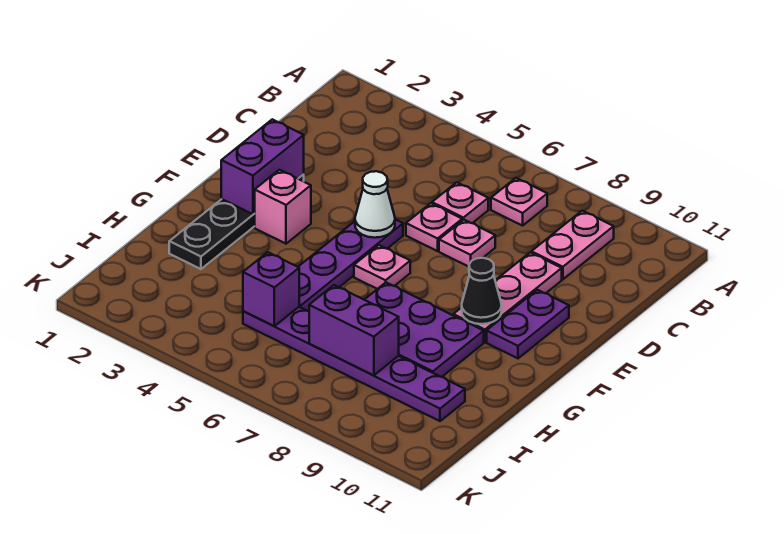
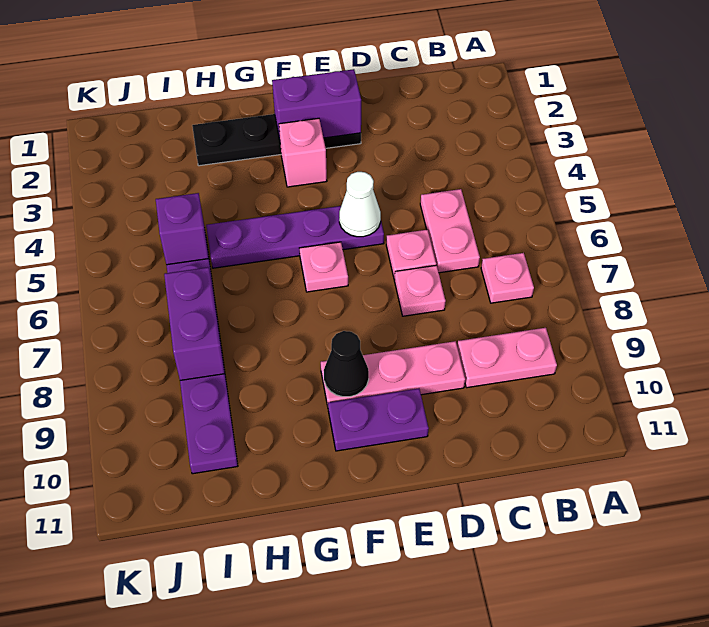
pink 1x1 plate [432,182,488,223] -> pink 1x2 plate [420,189,480,273]
purple 2x3 plate [364,283,484,377] -> none

